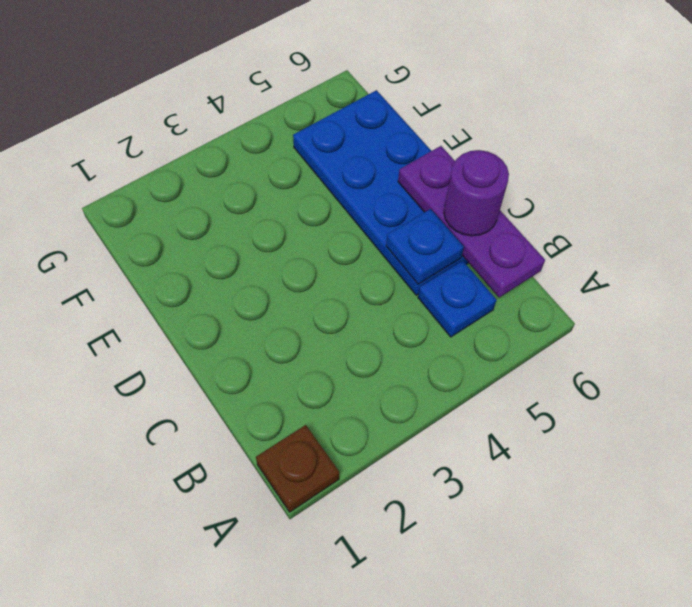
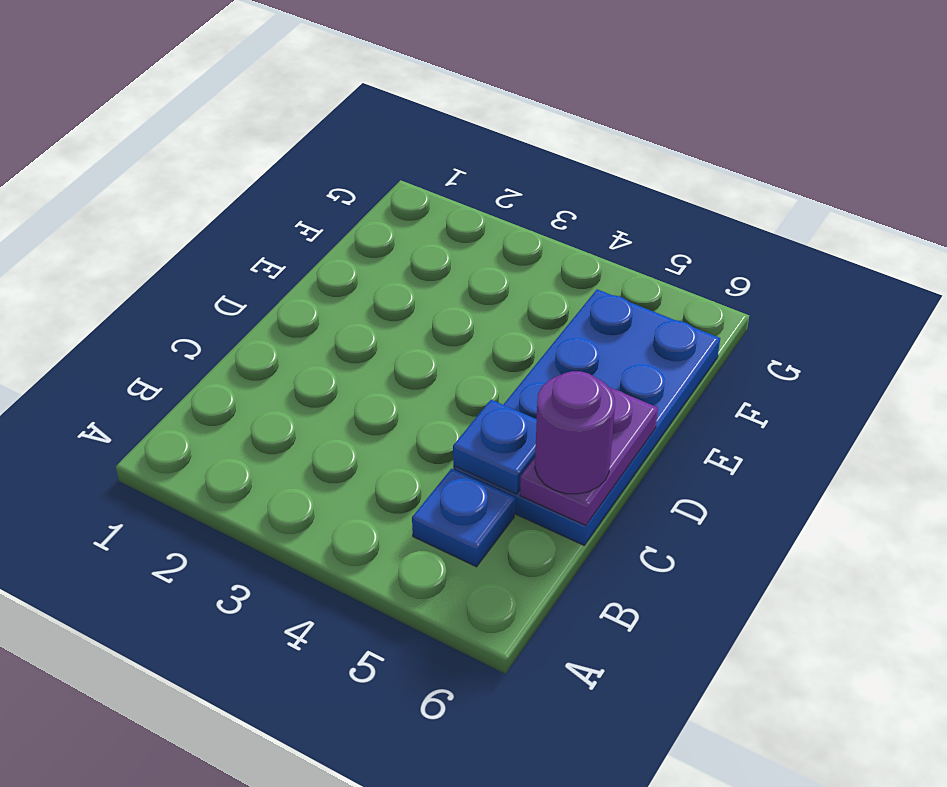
brown 1x1 plate [256,425,339,512] -> none
purple 1x3 plate [398,146,545,298] -> purple 1x2 plate [520,387,658,526]

